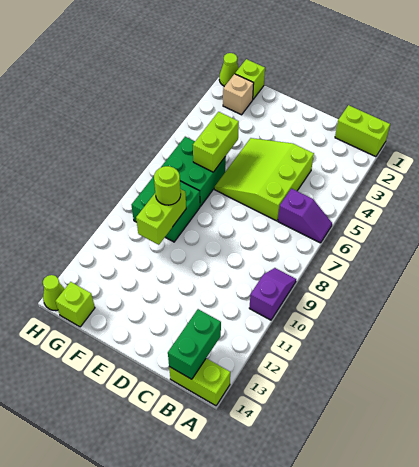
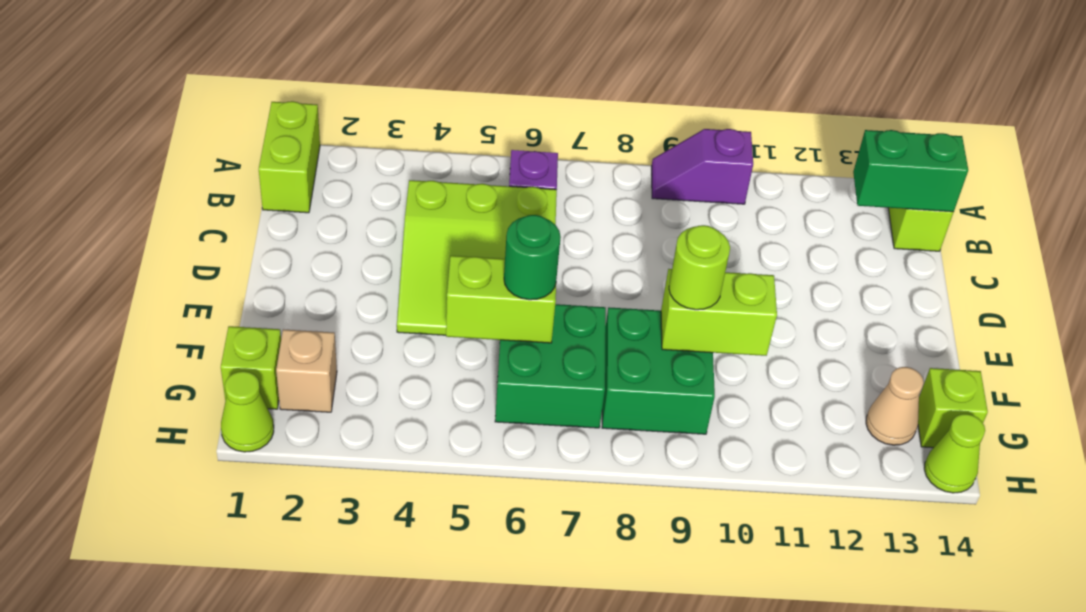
none -> green 1x1 round brick [504,215,561,300]
none -> tan 1x1 cone [866,367,924,445]

